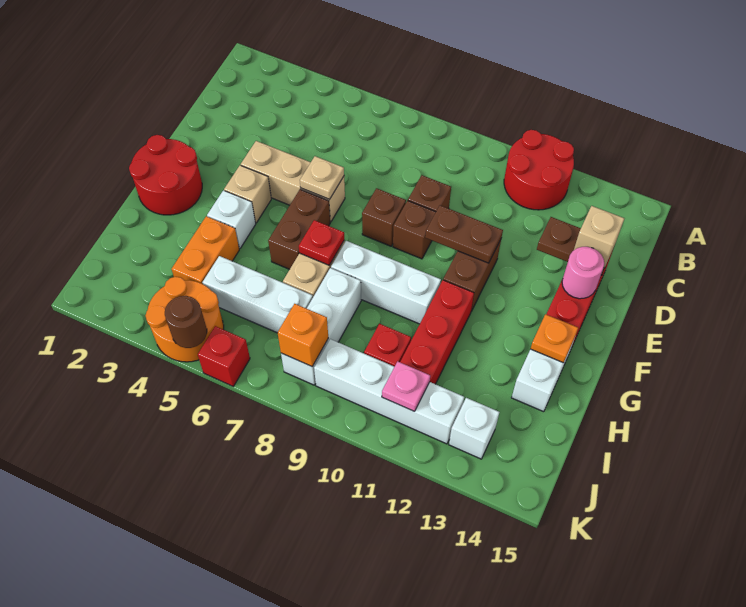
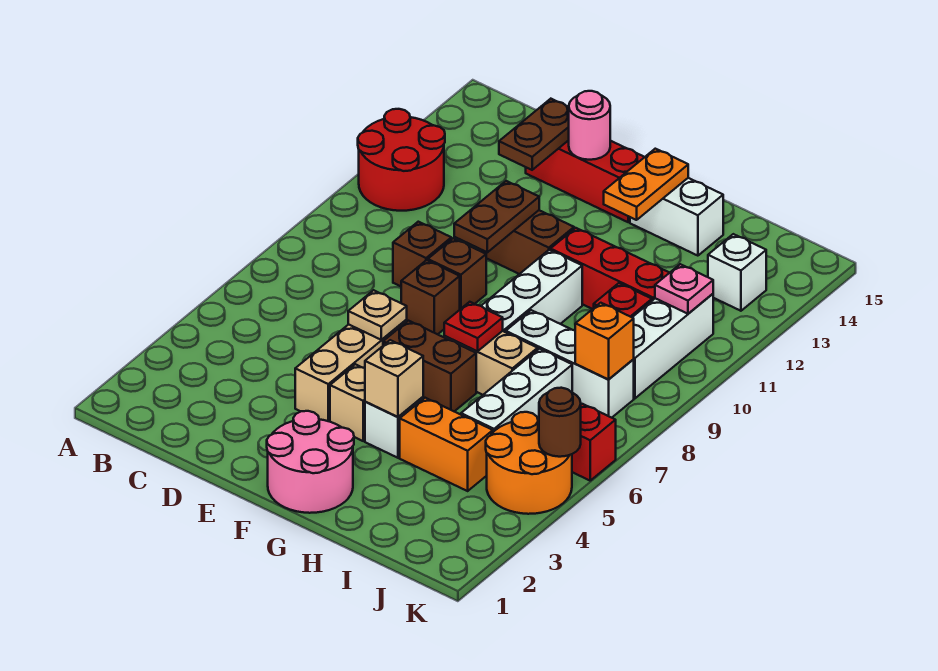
tan 1x1 brick [574,206,624,268] -> tan 1x1 brick moved to [365,340,423,417]
red 2x2 round brick [129,135,202,215] -> pink 2x2 round brick [267,411,354,513]
orange 1x1 plate [531,314,578,363] -> orange 1x2 plate [604,149,688,220]
white 1x4 brick [314,339,464,444] -> white 1x3 brick [632,294,713,398]

